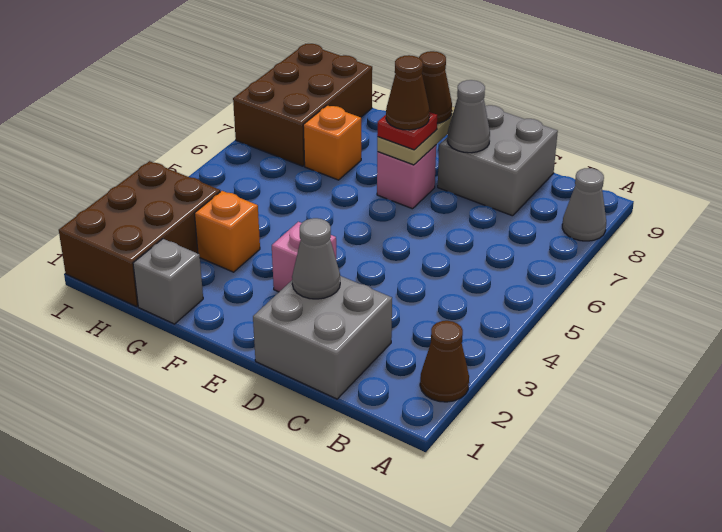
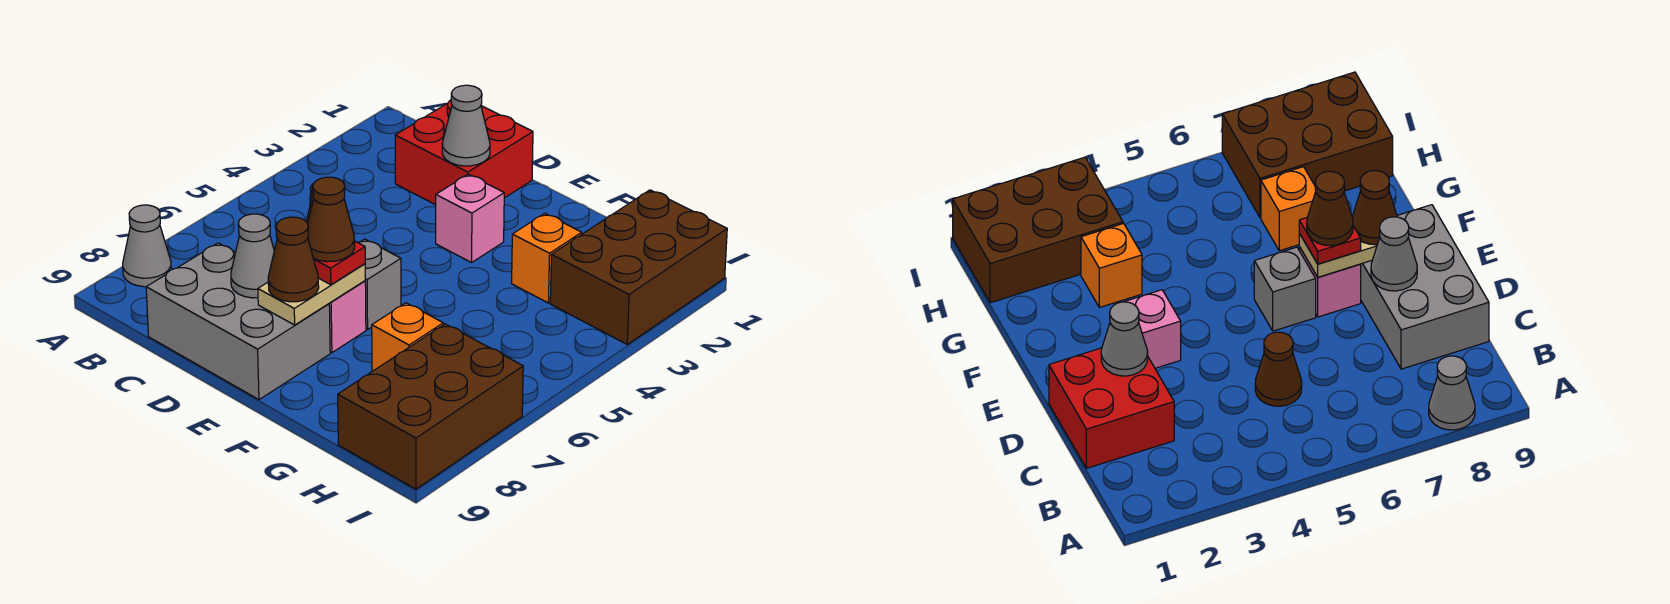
brown 1x1 cone [420,321,469,402] -> brown 1x1 cone moved to [1255,332,1302,406]
grey 2x2 brick [253,276,392,399] -> red 2x2 brick [395,100,533,205]
grey 2x2 brick [438,105,558,216] -> grey 2x3 brick [146,243,330,400]
grey 1x1 brick [133,239,203,324] -> grey 1x1 brick moved to [358,239,401,330]

